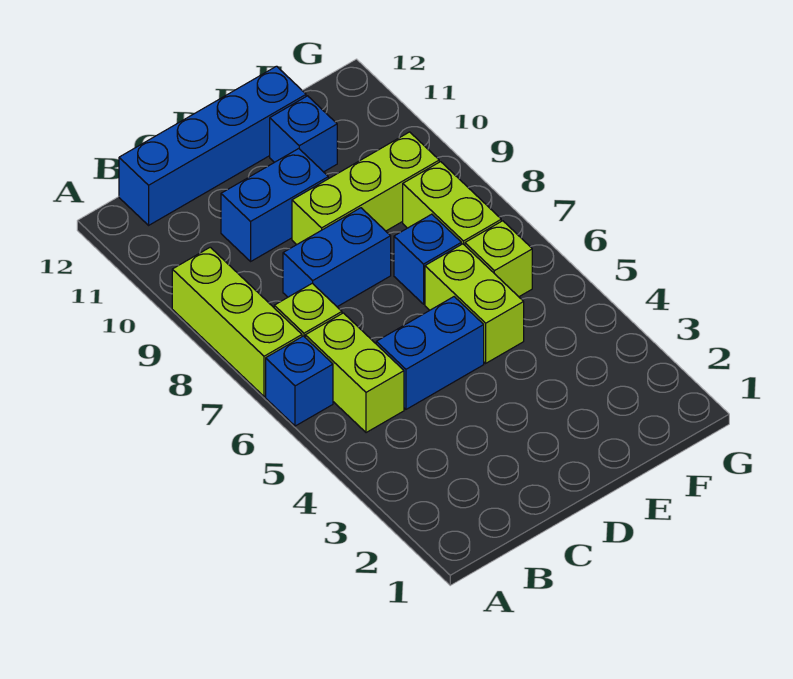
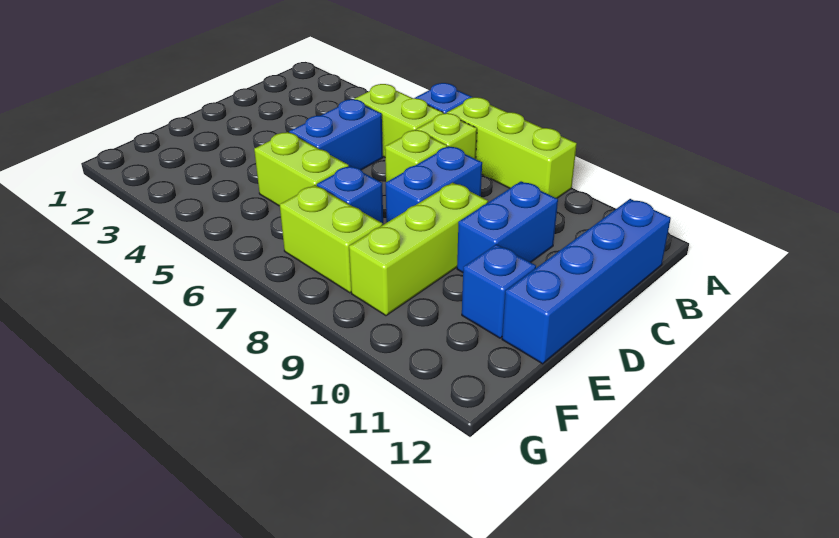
lime 1x1 brick [465,221,532,297] -> lime 1x1 brick moved to [385,130,447,182]

